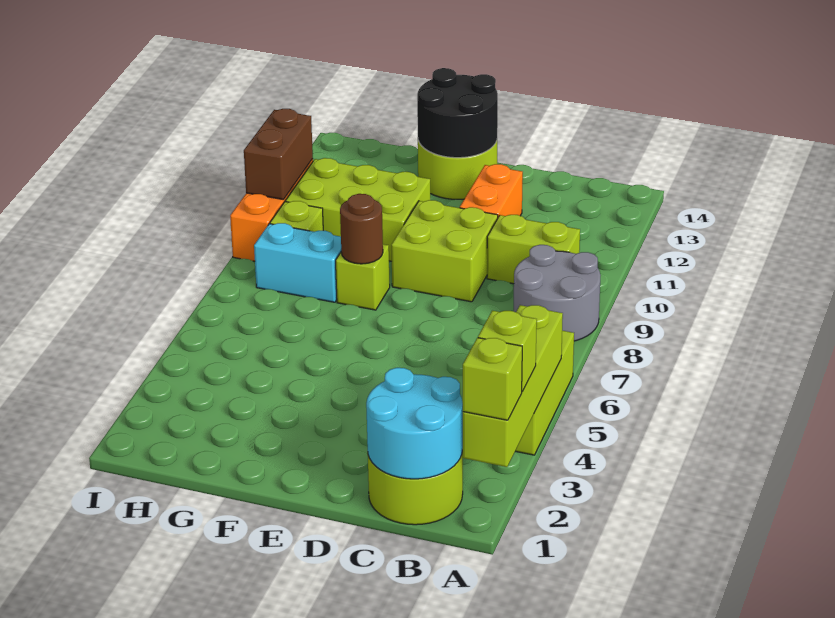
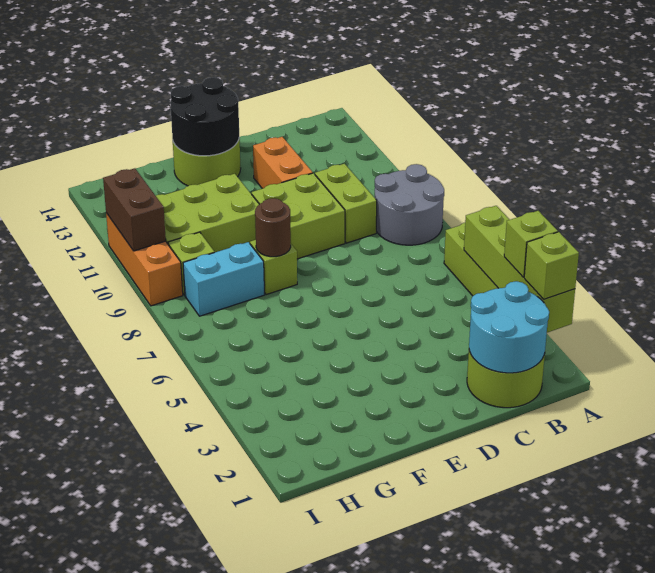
lime 1x2 brick [487,215,580,284] -> lime 1x2 brick turned to [315,164,377,243]

